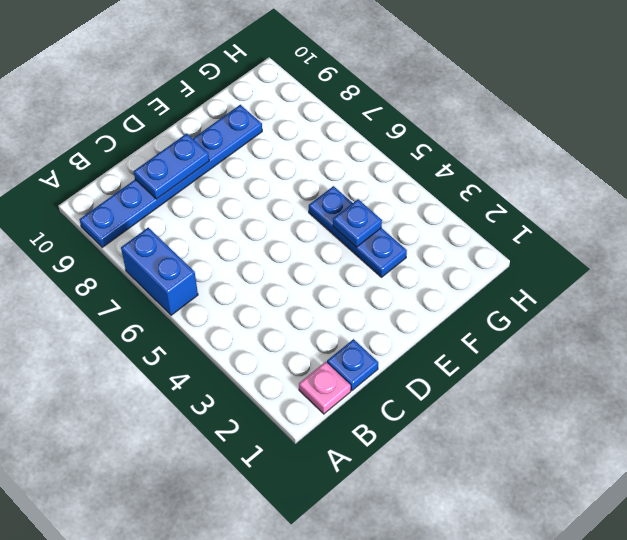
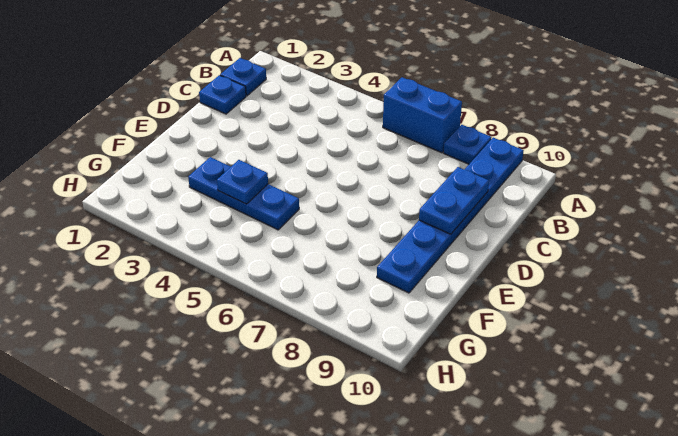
none -> blue 1x1 plate [444,125,492,164]
pink 1x1 plate [299,362,351,414] -> blue 1x1 plate [220,58,266,96]

